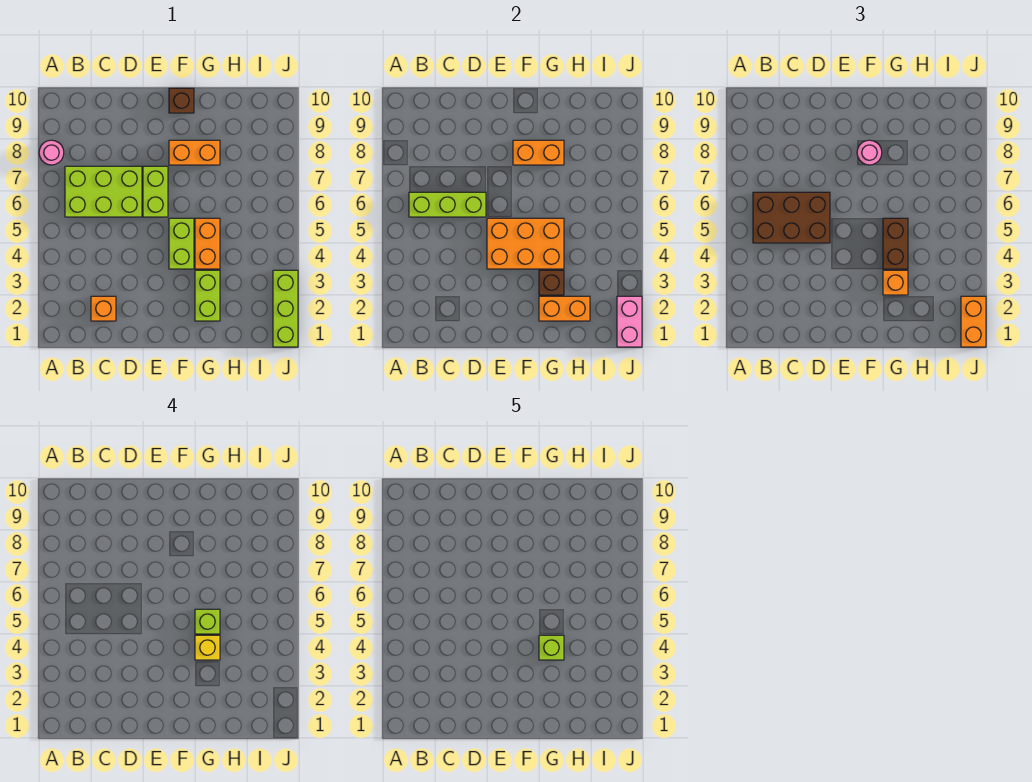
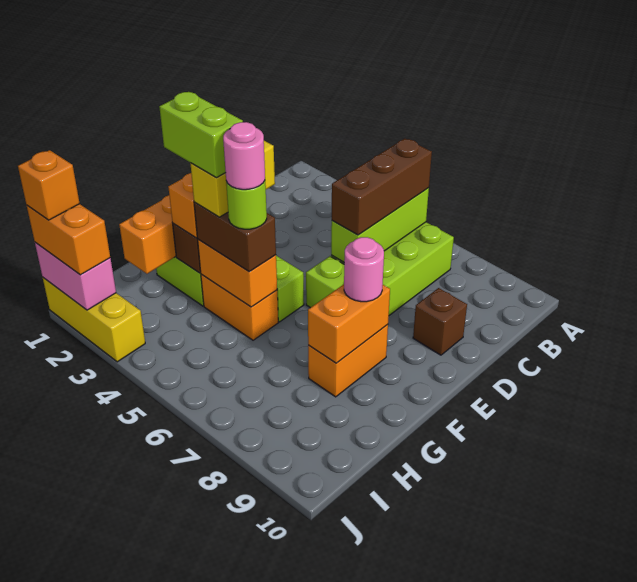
pink 1x1 round brick [39,140,64,165] -> pink 1x1 round brick moved to [223,122,265,190]
brown 2x3 brick [753,192,830,243] -> brown 1x3 brick [332,138,432,235]
orange 1x1 brick [91,296,116,321] -> orange 1x1 brick moved to [18,150,80,220]
orange 2x3 brick [487,218,564,269] -> orange 1x2 brick [198,240,277,307]
brown 1x1 brick [169,88,194,113] -> brown 1x1 brick moved to [413,288,467,355]
yellow 1x1 brick [195,635,220,660] -> yellow 1x2 brick [190,141,275,217]
lime 1x1 brick [539,635,564,660] -> lime 1x2 brick [159,92,243,178]
lime 1x1 brick [195,609,220,634] -> lime 1x1 round brick [226,181,267,229]
lime 1x3 brick [273,270,298,347] -> yellow 1x3 brick [43,278,145,362]

